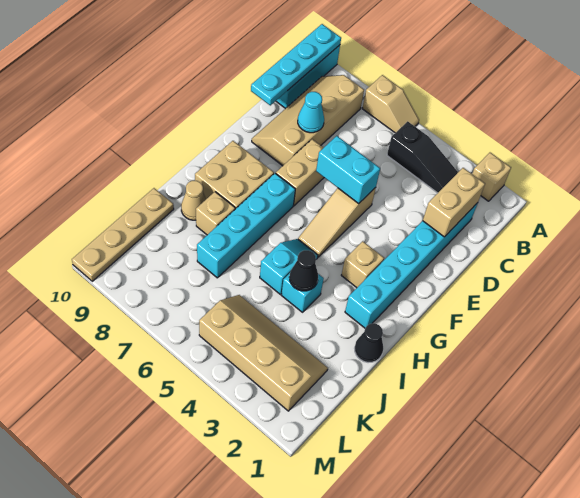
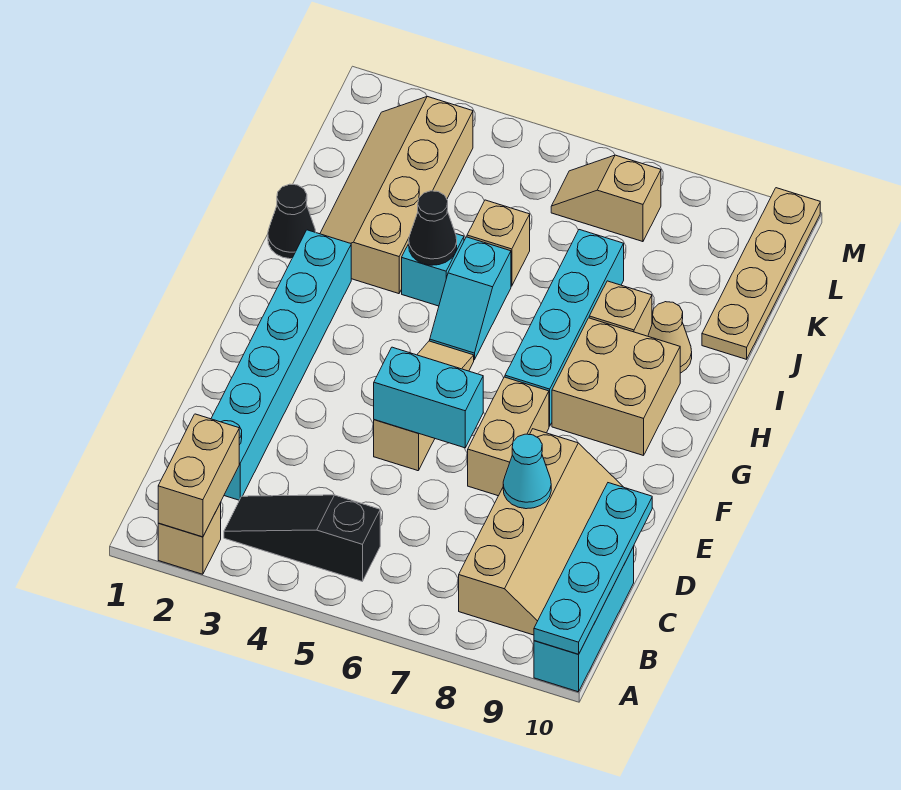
tan 1x2 slope [362,75,419,133] -> tan 1x2 slope moved to [551,155,661,242]
tan 1x2 brick [423,168,485,237] -> tan 1x2 brick moved to [158,414,239,537]
tan 1x1 brick [341,241,384,288] -> tan 1x1 brick moved to [467,200,530,286]
tan 2x4 slope [199,295,328,411] -> tan 2x4 slope turned to [320,97,473,294]

